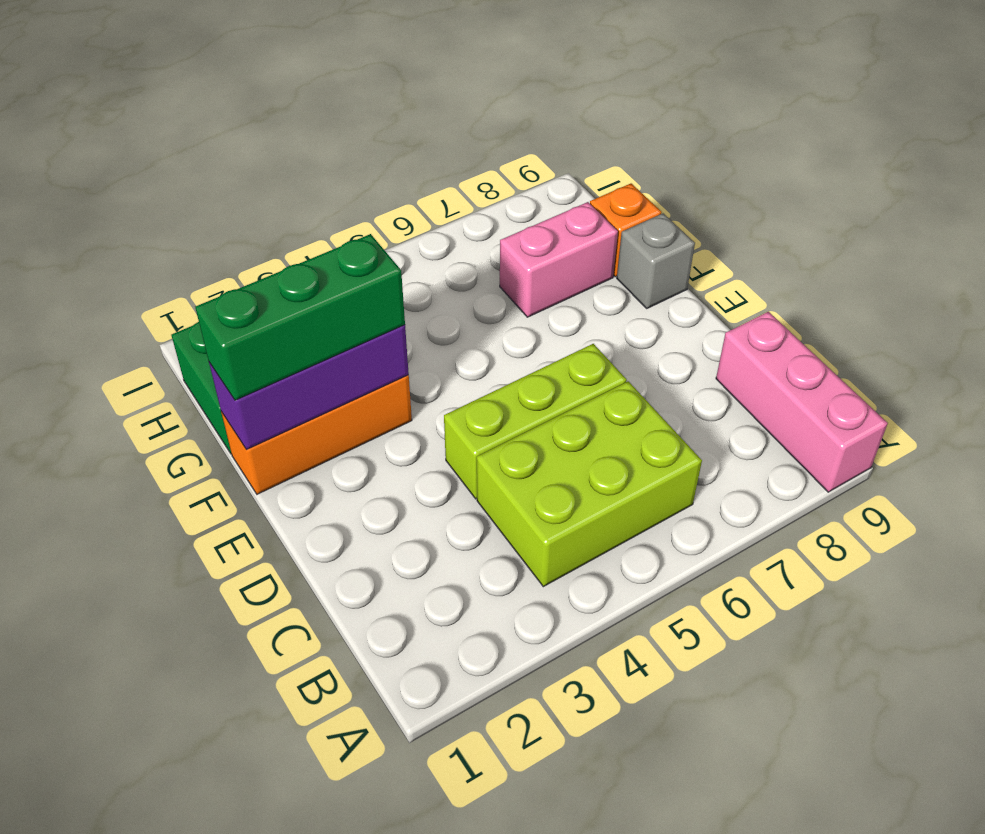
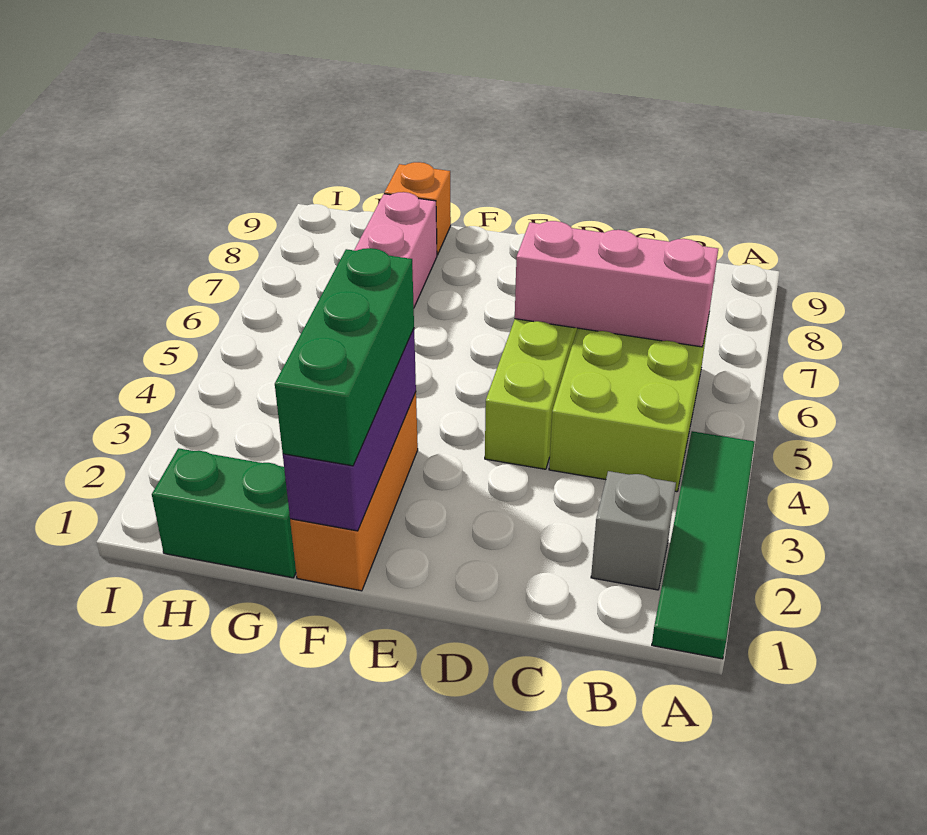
none -> green 1x4 tile [652,431,754,659]
pink 1x3 brick [716,312,888,492] -> pink 1x3 brick moved to [515,221,718,347]
grey 1x1 brick [617,213,695,308] -> grey 1x1 brick moved to [591,471,676,590]

